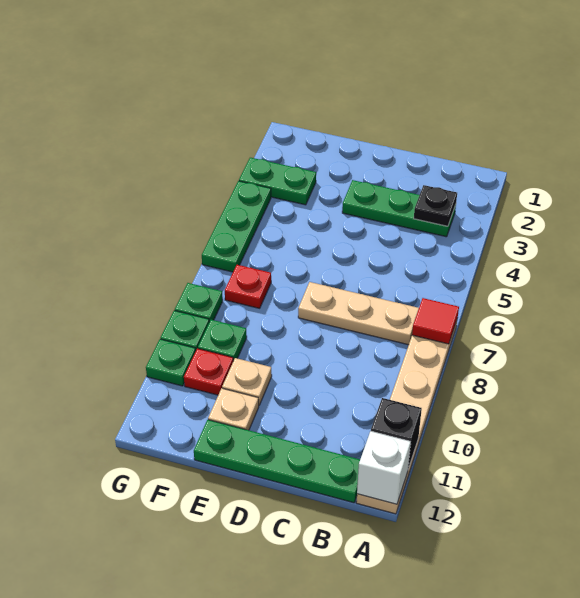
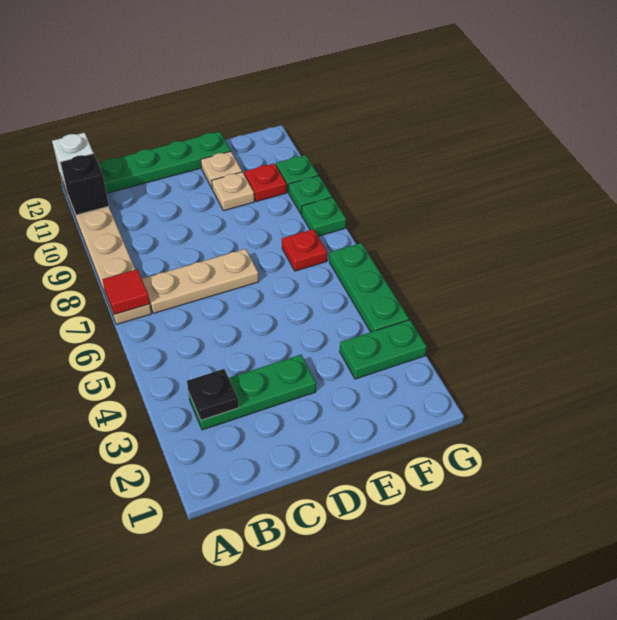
green 1x1 plate [198,320,247,361] -> none

